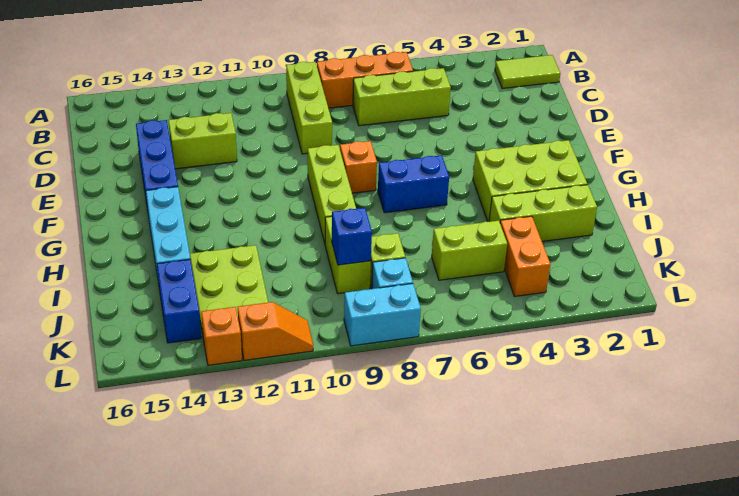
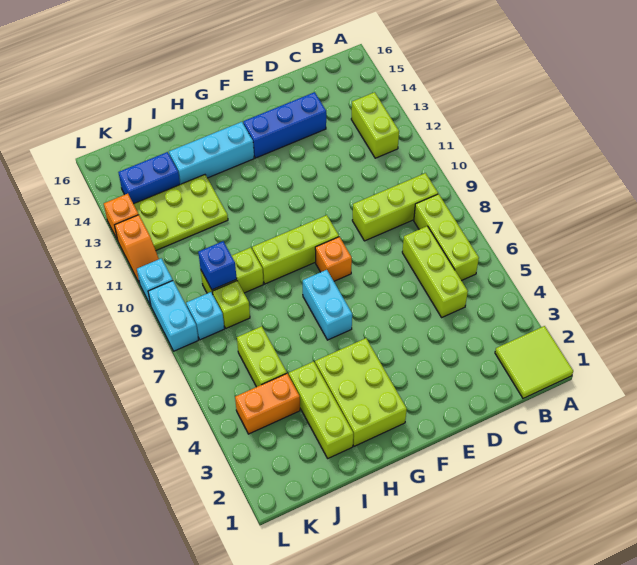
lime 1x2 tile [495,55,560,89] -> lime 2x2 tile [495,326,573,398]
orange 1x3 brick [317,52,413,108] -> lime 1x3 brick [414,194,479,281]
lime 1x2 brick [168,113,237,169] -> lime 1x2 brick moved to [351,92,399,158]
blue 1x2 brick [378,155,449,213] -> cyan 1x2 brick [303,270,352,340]
none -> cyan 1x1 brick [137,258,173,306]

